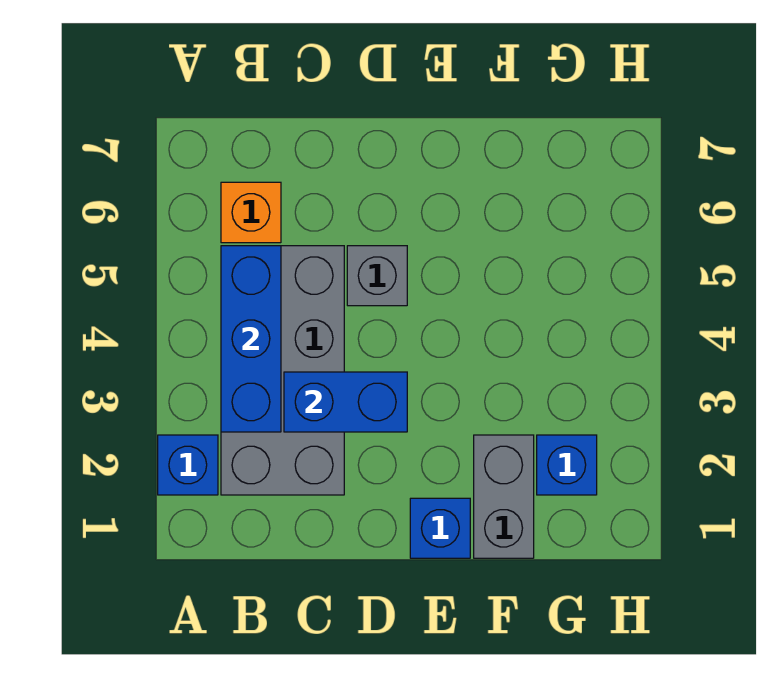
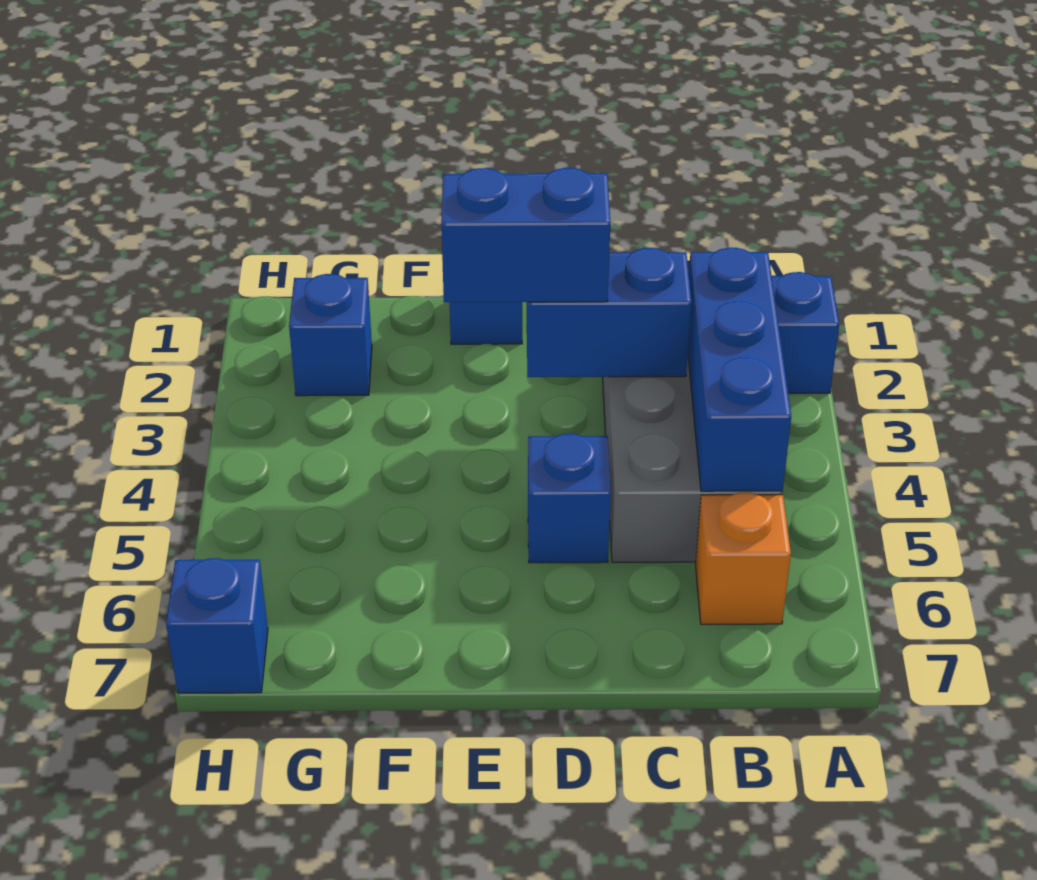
none -> blue 1x2 brick [441,168,610,302]
grey 1x1 brick [347,246,407,306] -> blue 1x1 brick [528,434,611,563]
grey 1x2 brick [474,435,534,558] -> none
none -> blue 1x1 brick [166,558,268,693]

